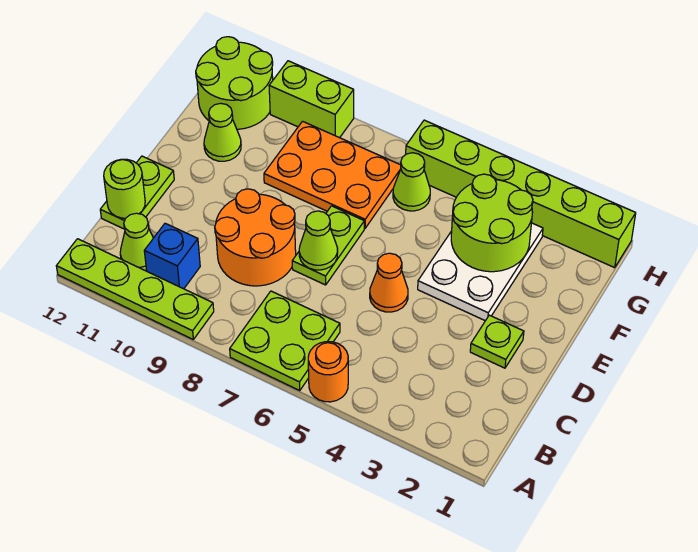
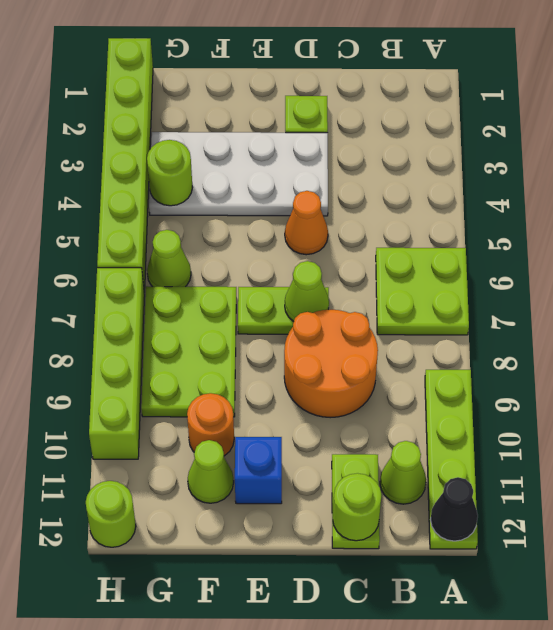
orange 1x1 round brick [308,342,348,402] -> orange 1x1 round brick moved to [187,393,234,456]
none -> black 1x1 cone [430,477,478,541]
blue 1x1 brick [144,223,200,289] -> blue 1x1 brick moved to [235,437,282,504]
lime 1x2 plate [100,156,174,229] -> lime 1x2 plate turned to [332,454,380,549]
white 2x3 plate [418,223,543,321] -> white 2x4 plate [149,132,328,216]
lime 2x2 round brick [451,174,533,272] -> lime 1x1 round brick [147,140,193,206]
orange 2x3 plate [264,121,401,228] -> lime 2x3 plate [141,286,236,417]
lime 2x2 round brick [196,37,273,129] -> lime 1x1 round brick [86,481,136,547]
lime 1x2 brick [269,61,354,138] -> lime 1x4 brick [89,268,145,459]

